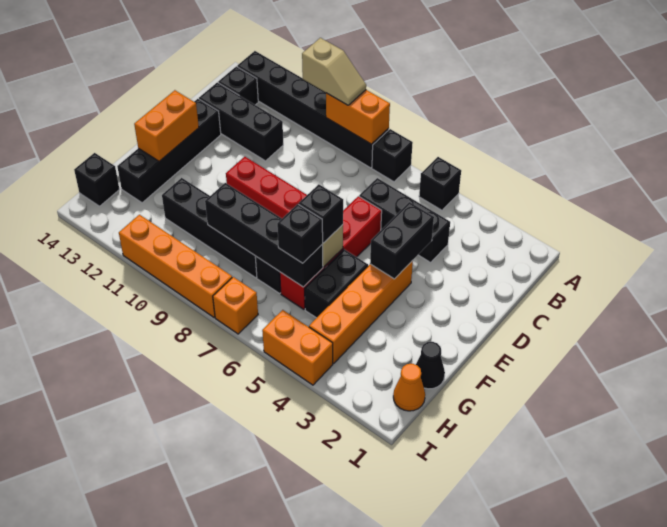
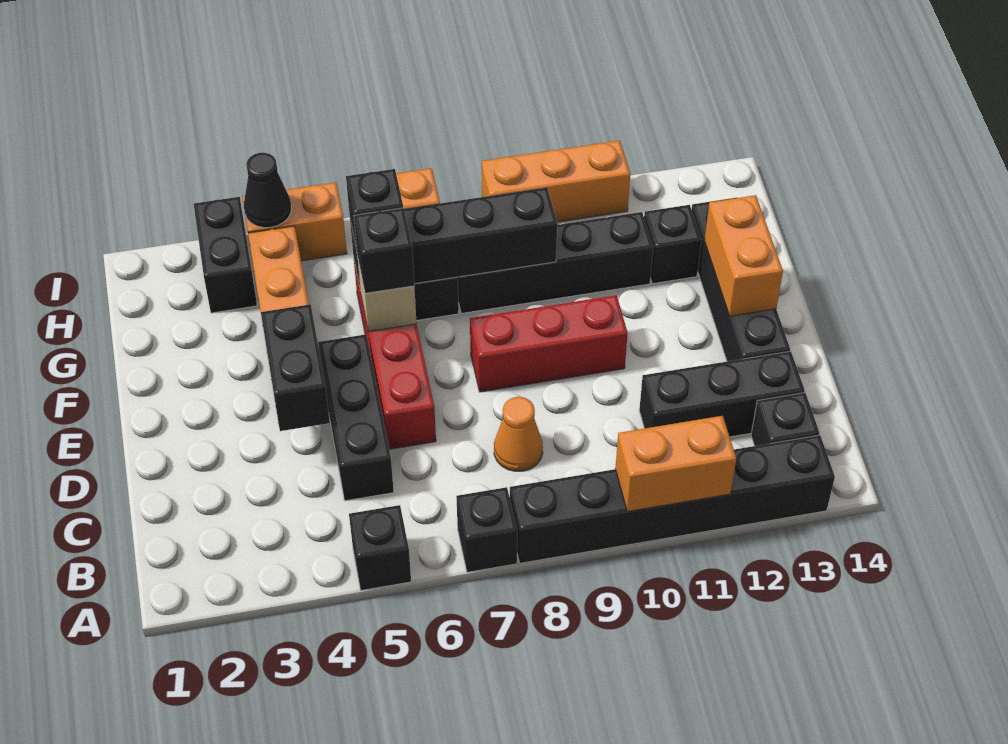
orange 1x2 brick [326,90,390,144] -> orange 1x2 brick moved to [615,416,736,512]
tan 1x2 slope [302,38,366,105] -> none
black 1x3 brick [359,178,450,262] -> black 1x3 brick turned to [318,334,394,501]
black 1x2 brick [305,249,368,318] -> black 1x2 brick moved to [194,197,257,313]
black 1x1 cone [416,342,445,389] -> black 1x1 cone moved to [244,153,291,228]
orange 1x1 cone [393,364,425,411] -> orange 1x1 cone moved to [494,397,543,471]
black 1x1 brick [74,153,119,206] -> black 1x1 brick moved to [644,205,701,284]
orange 1x4 brick [119,215,232,317] -> orange 1x3 brick [482,141,630,222]

